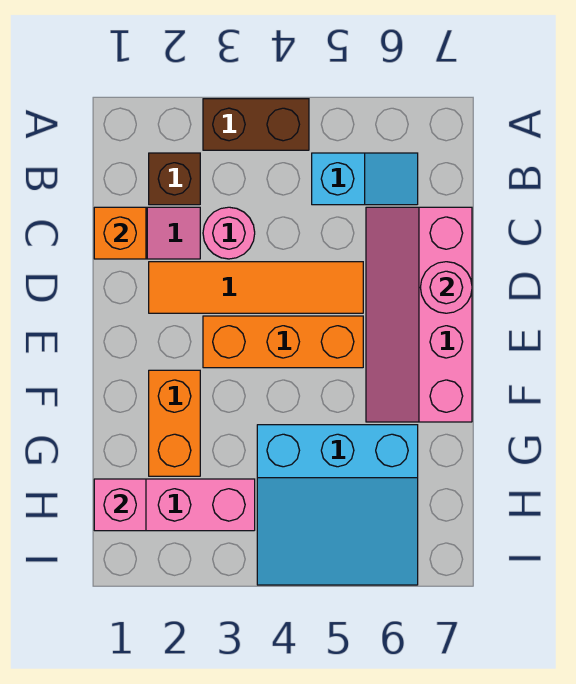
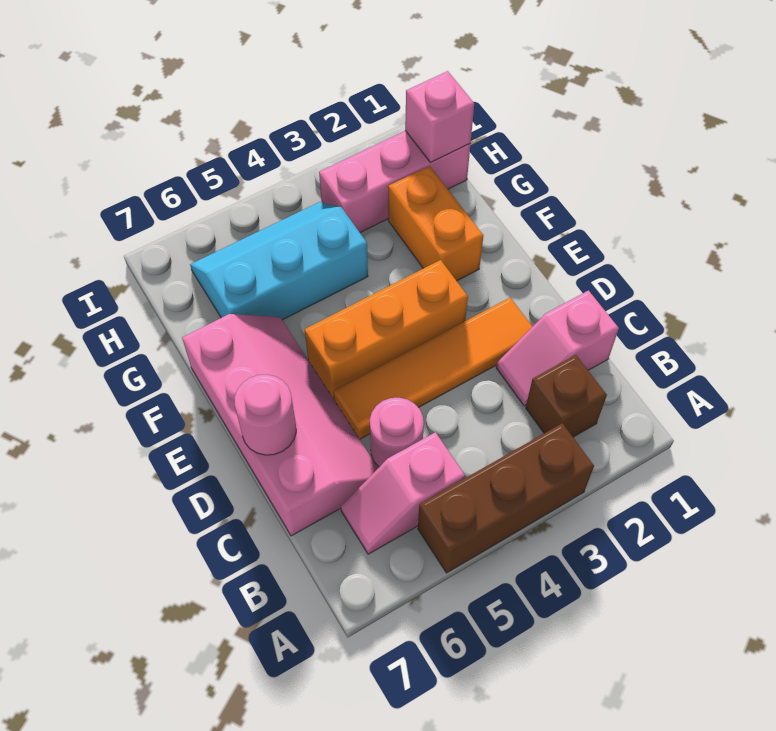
brown 1x2 brick [203,99,309,150] -> brown 1x3 brick [418,423,594,573]
cyan 1x2 slope [312,153,418,205] -> pink 1x2 slope [341,432,465,554]
orange 1x1 brick [94,207,146,259] -> none
pink 1x1 round brick [203,207,255,259] -> pink 1x1 round brick moved to [370,398,424,467]
cyan 3x3 slope [257,425,418,585] -> cyan 2x3 slope [190,202,368,320]

